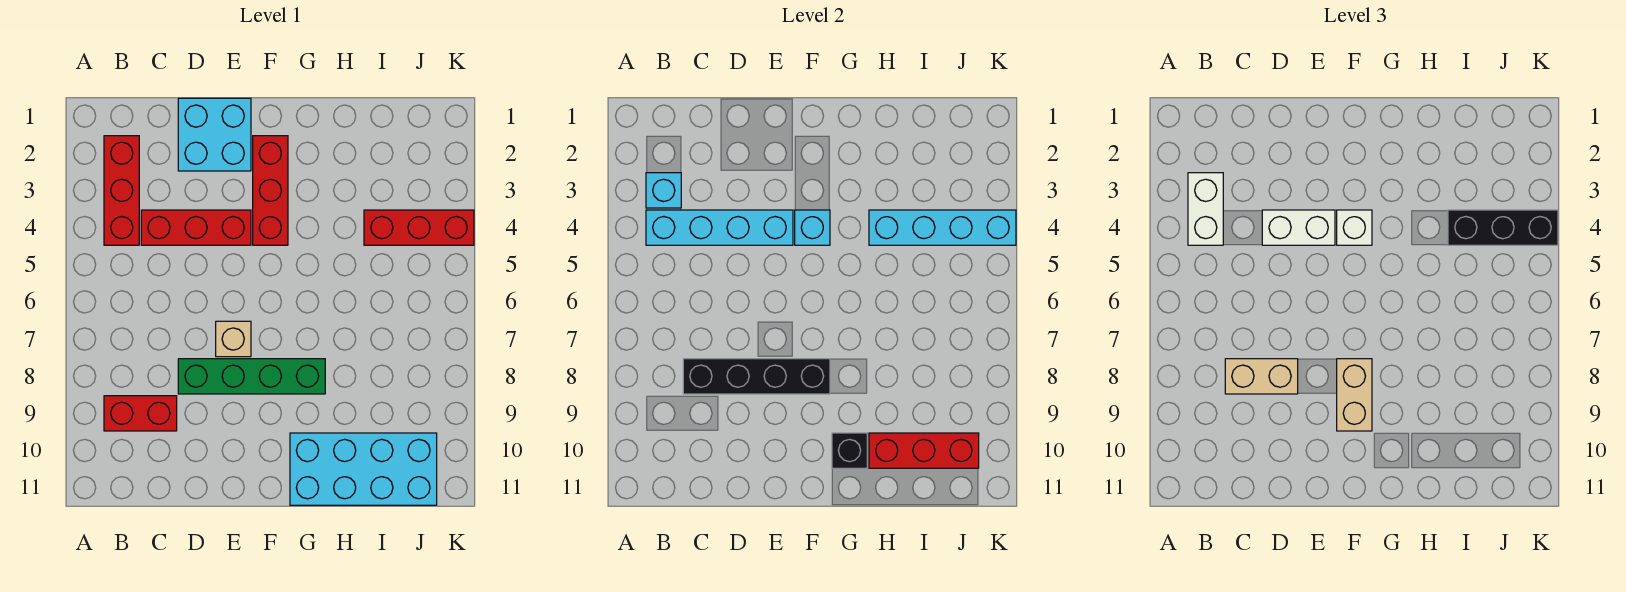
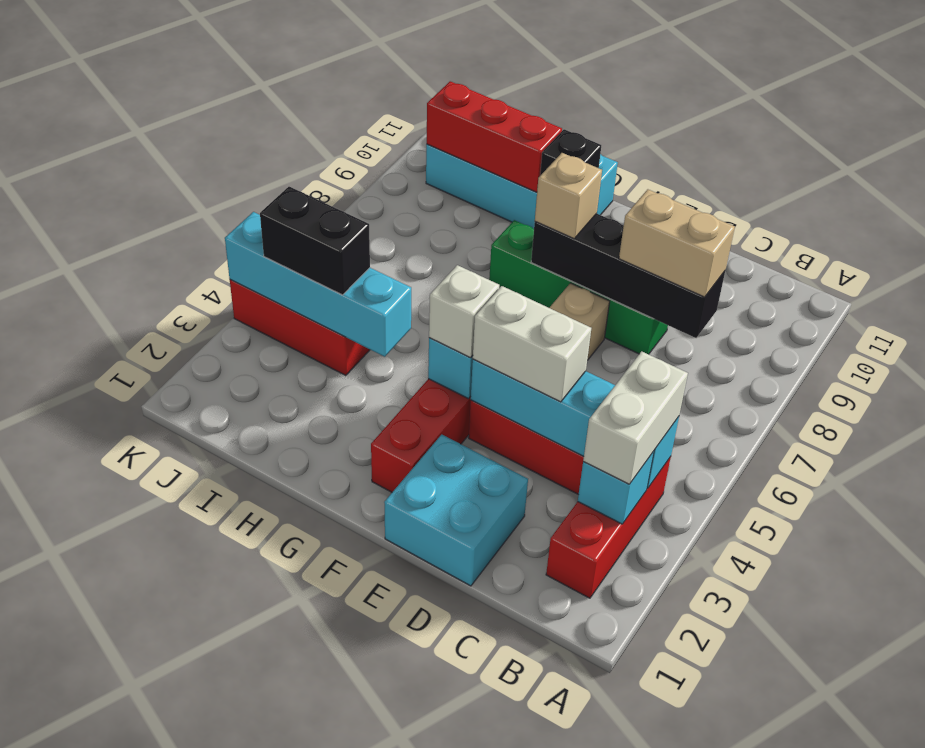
red 1x2 brick [104,396,177,431] -> none
tan 1x2 brick [1337,359,1372,431] -> tan 1x1 brick [535,153,602,239]
black 1x3 brick [1448,210,1558,245] -> black 1x2 brick [260,187,370,295]

